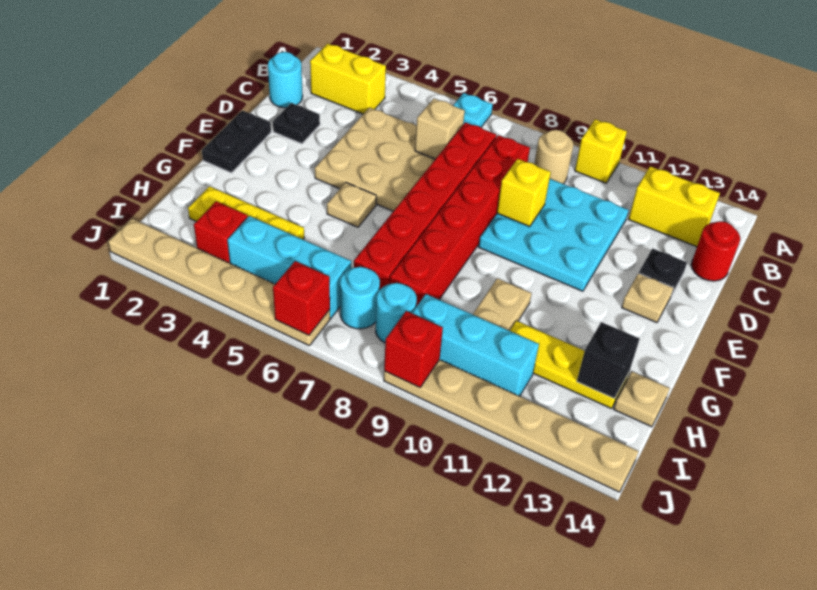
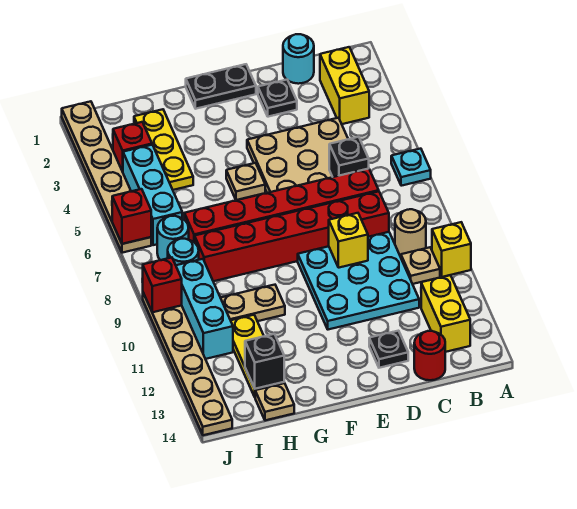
tan 1x1 brick [415,99,465,159] -> black 1x1 brick [329,137,369,177]
tan 1x1 plate [622,273,674,323] -> tan 1x1 plate moved to [401,247,440,284]

